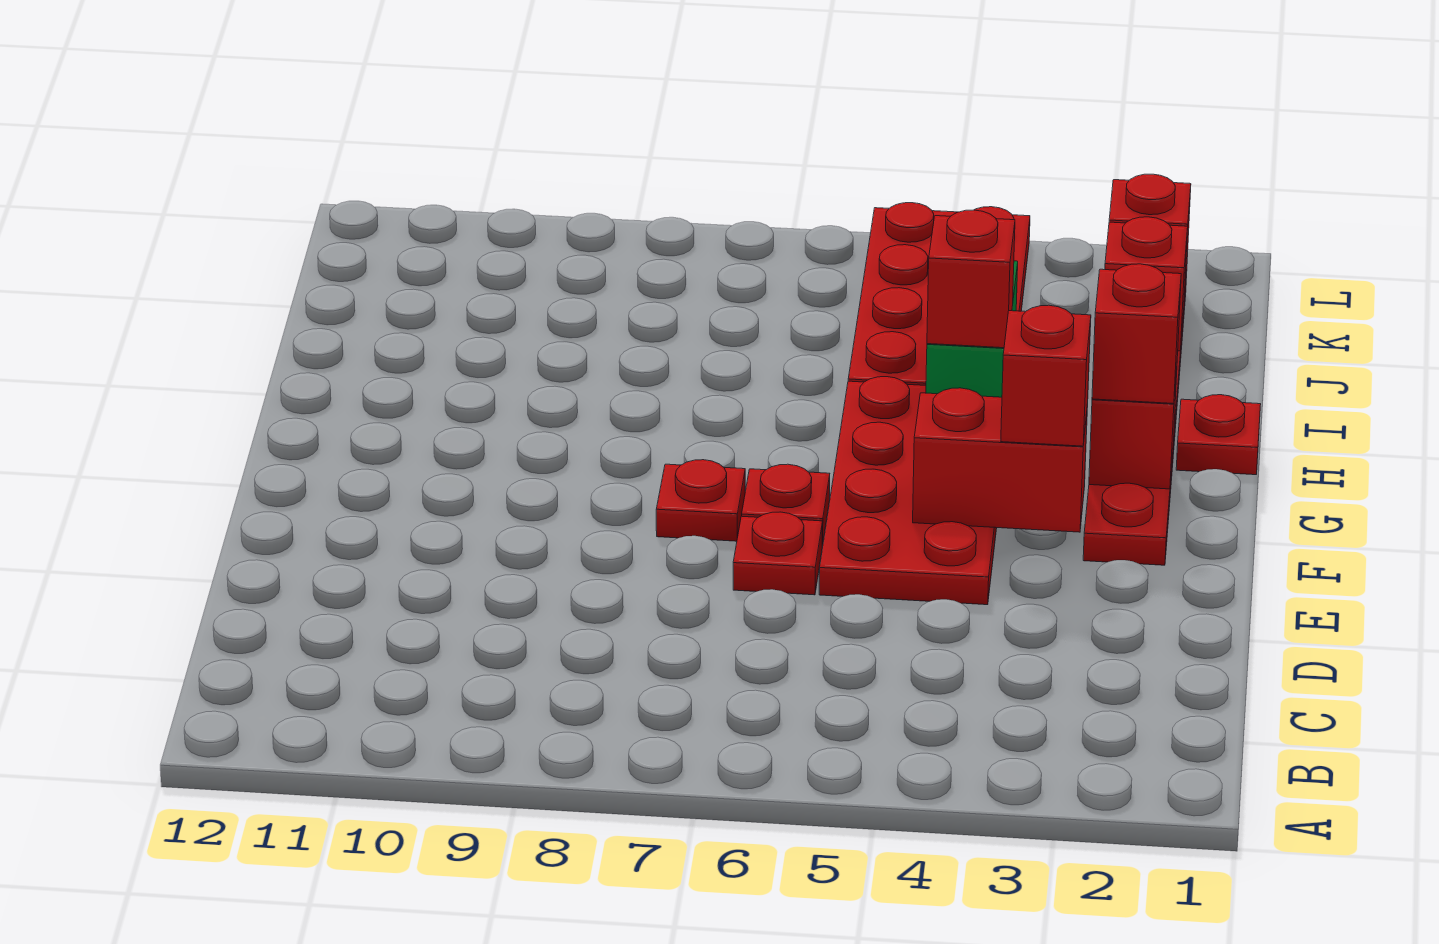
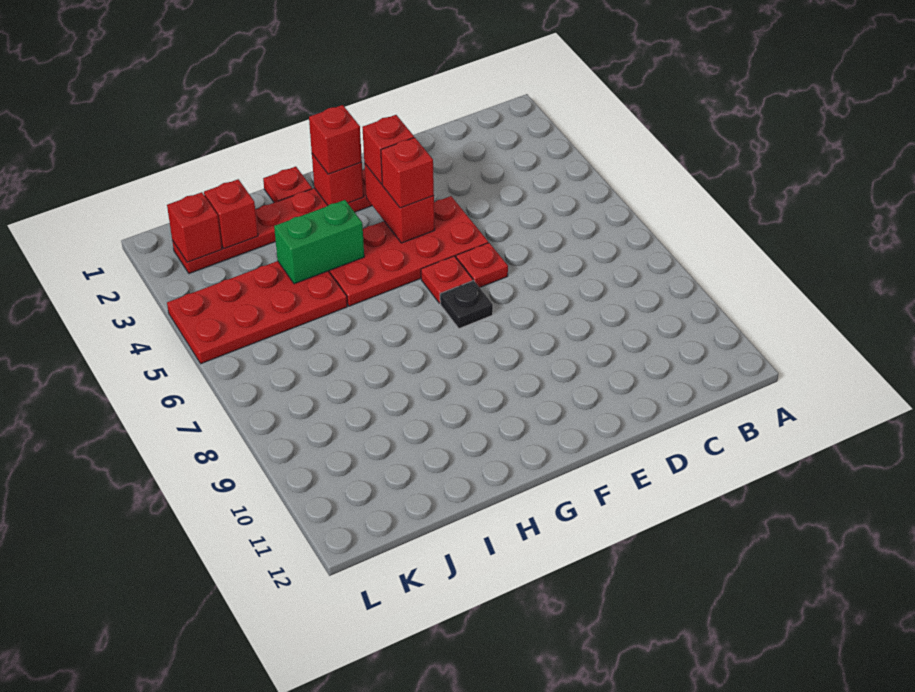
red 1x1 plate [656,460,745,541] -> black 1x1 plate [440,280,493,329]
red 1x1 brick [927,210,1015,348] -> red 1x1 brick moved to [381,137,434,208]

